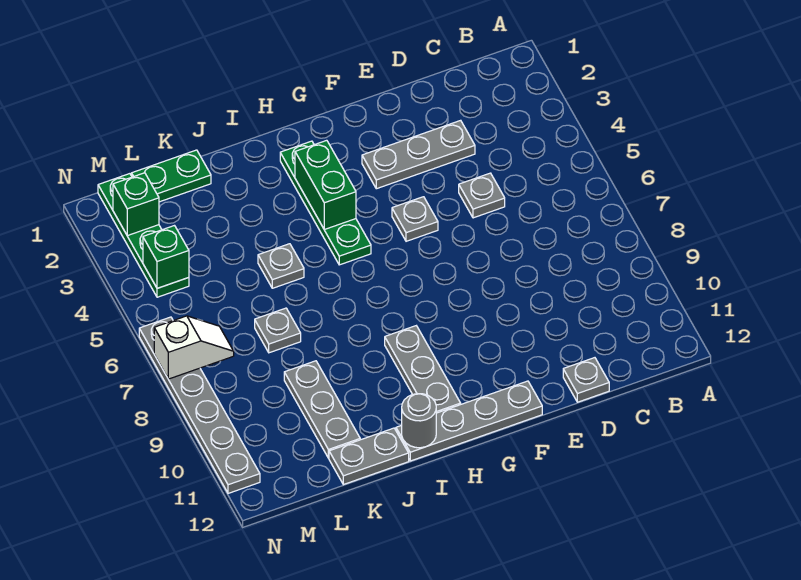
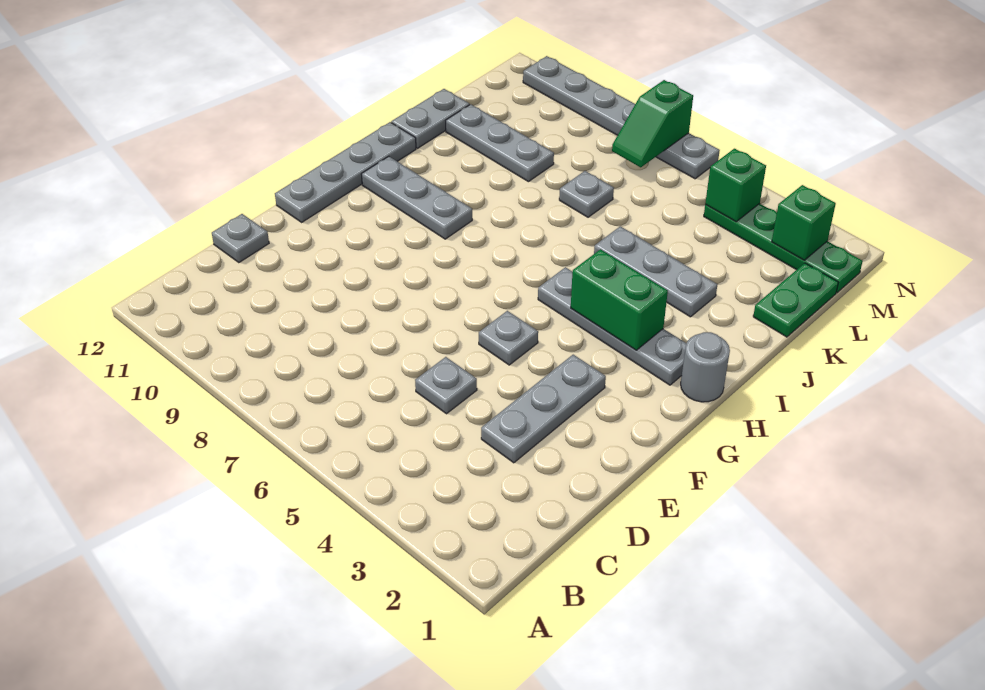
green 1x4 plate [280,141,371,265] -> grey 1x4 plate [538,267,686,385]
grey 1x1 round brick [402,394,436,448] -> grey 1x1 round brick moved to [681,332,730,402]
grey 1x1 plate [258,244,304,288] -> grey 1x3 plate [594,226,717,317]
white 1x2 slope [154,316,234,379] -> green 1x2 slope [612,80,693,167]

